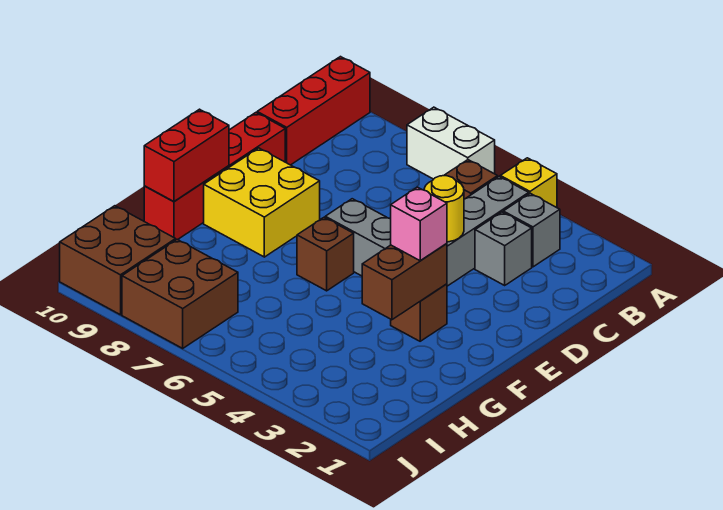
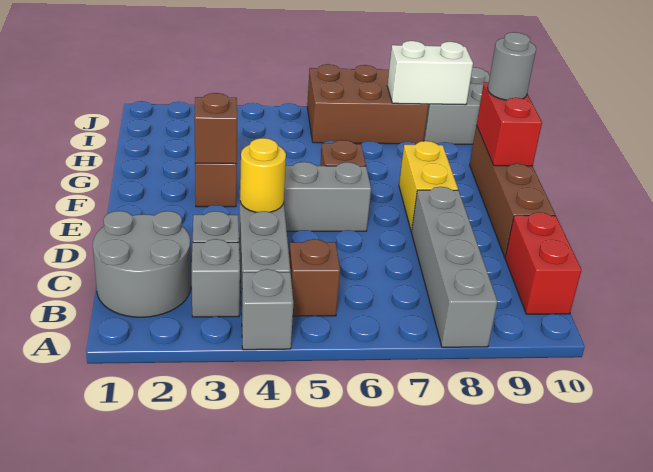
yellow 1x1 brick [500,158,557,208] -> grey 1x1 brick [242,269,293,350]
white 1x2 brick [407,107,495,179] -> white 1x2 brick moved to [387,41,473,105]
none -> grey 1x4 brick [411,187,498,347]
red 1x3 brick [257,57,370,165] -> red 1x2 brick [505,212,581,314]
none -> grey 2x2 round brick [93,211,191,317]
red 1x4 brick [144,113,285,240] -> brown 1x4 brick [470,125,555,257]
yellow 2x2 brick [204,148,320,257] -> yellow 1x2 brick [399,141,458,232]
brown 1x2 brick [362,243,447,320] -> brown 1x1 brick [194,93,237,164]
pink 1x1 brick [391,187,447,261] -> none
none -> grey 1x1 round brick [488,32,536,100]
brown 2x2 brick [122,240,238,348] -> brown 2x3 brick [307,64,428,144]
brown 2x2 brick [60,206,176,315] -> grey 2x2 brick [424,67,490,144]

